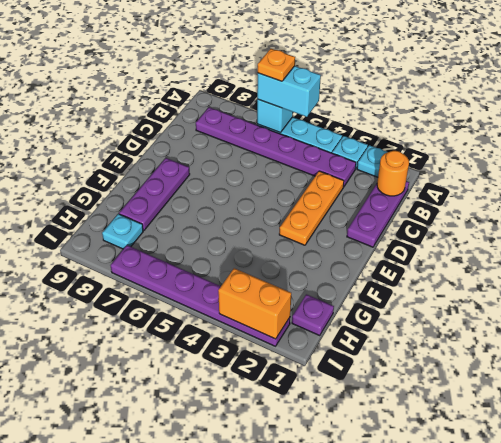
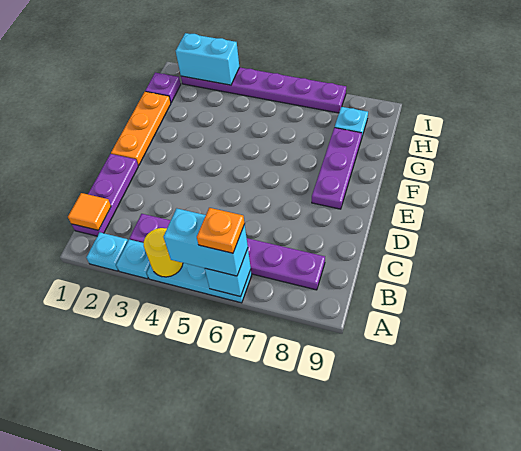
none -> yellow 1x1 round brick [144,228,183,277]
orange 1x1 round brick [377,151,409,196] -> orange 1x1 tile [68,193,111,230]
orange 1x3 plate [279,171,344,245] -> orange 1x3 plate moved to [111,92,171,165]
orange 1x2 brick [218,268,291,339] -> cyan 1x2 brick [176,33,239,85]

